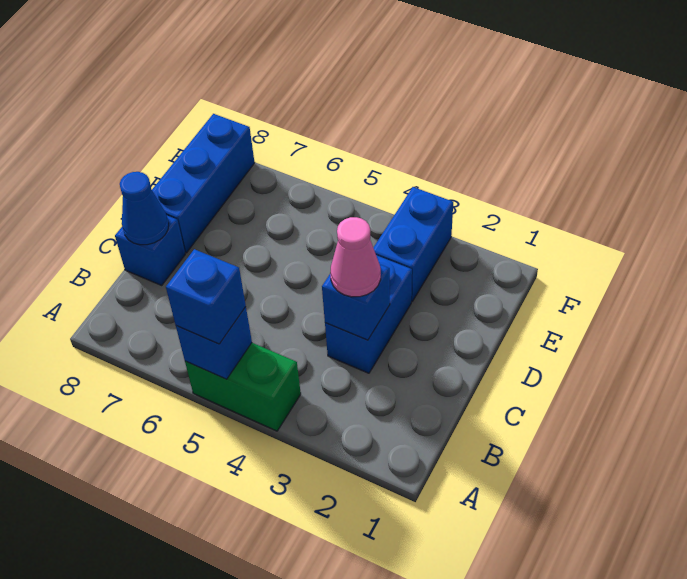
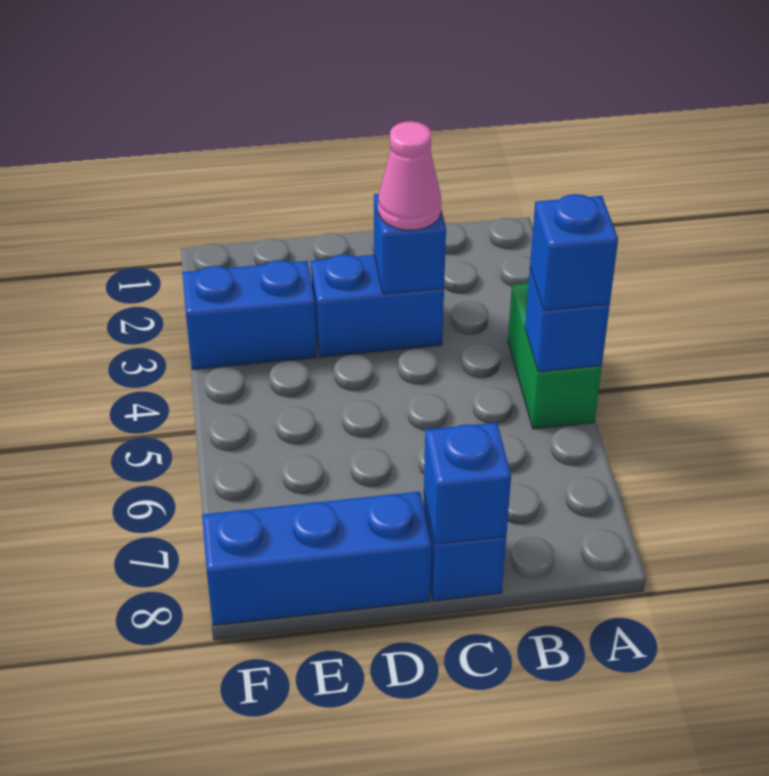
blue 1x1 cone [120,172,169,245] -> blue 1x1 brick [424,423,511,544]

